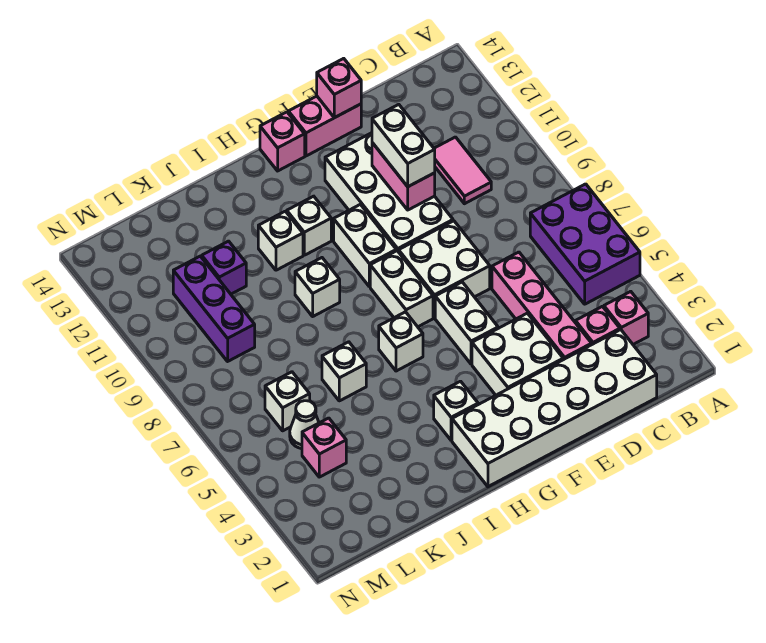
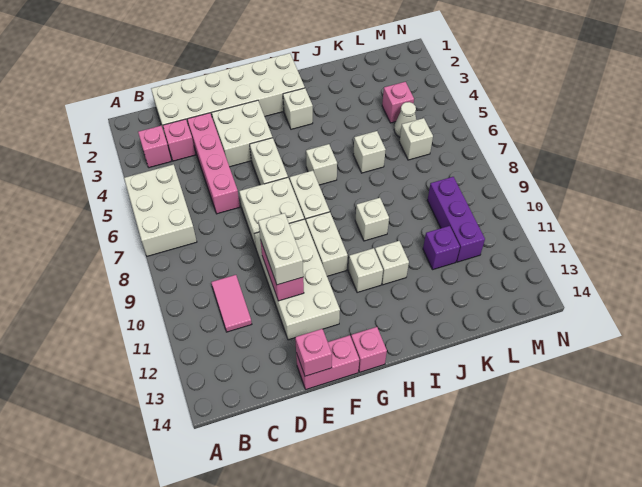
purple 2x3 brick [530,184,640,304] -> white 2x3 brick [124,164,197,256]

